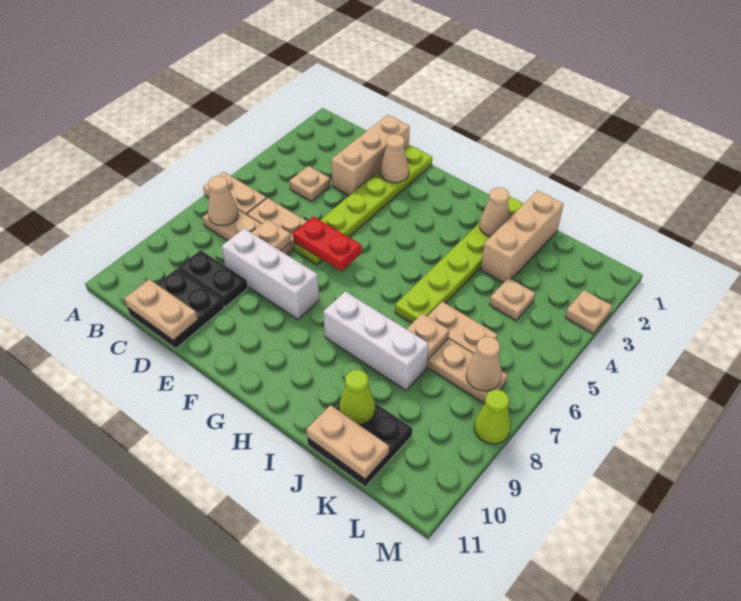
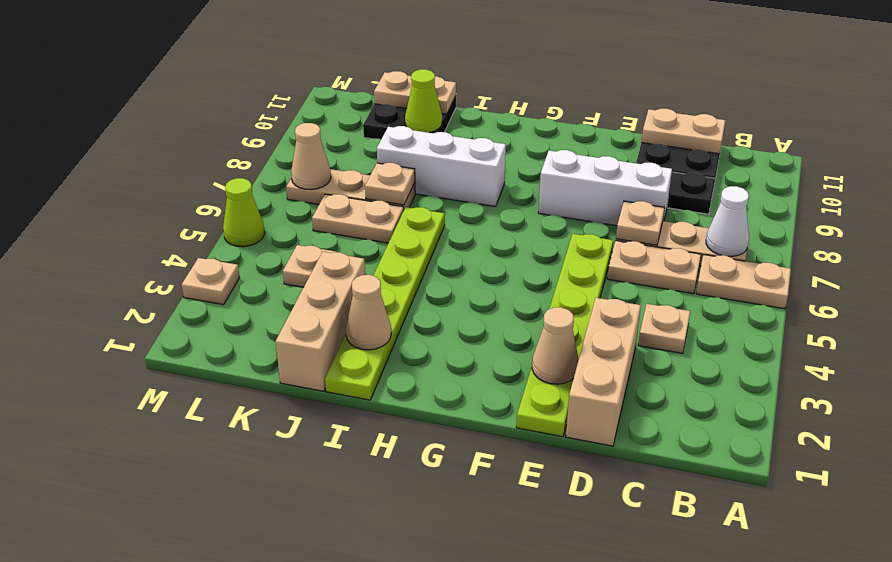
tan 1x1 cone [208,176,239,226] -> white 1x1 cone [706,186,749,257]
red 1x2 plate [293,216,362,271] -> none
lime 1x1 cone [474,389,511,444] -> lime 1x1 cone moved to [223,178,265,247]

